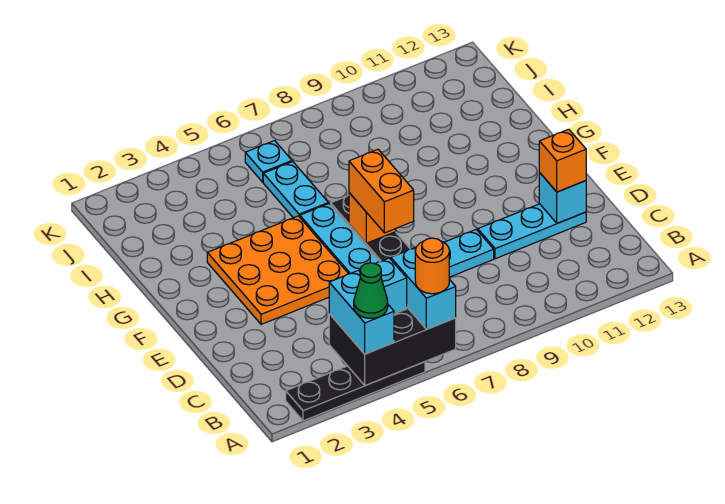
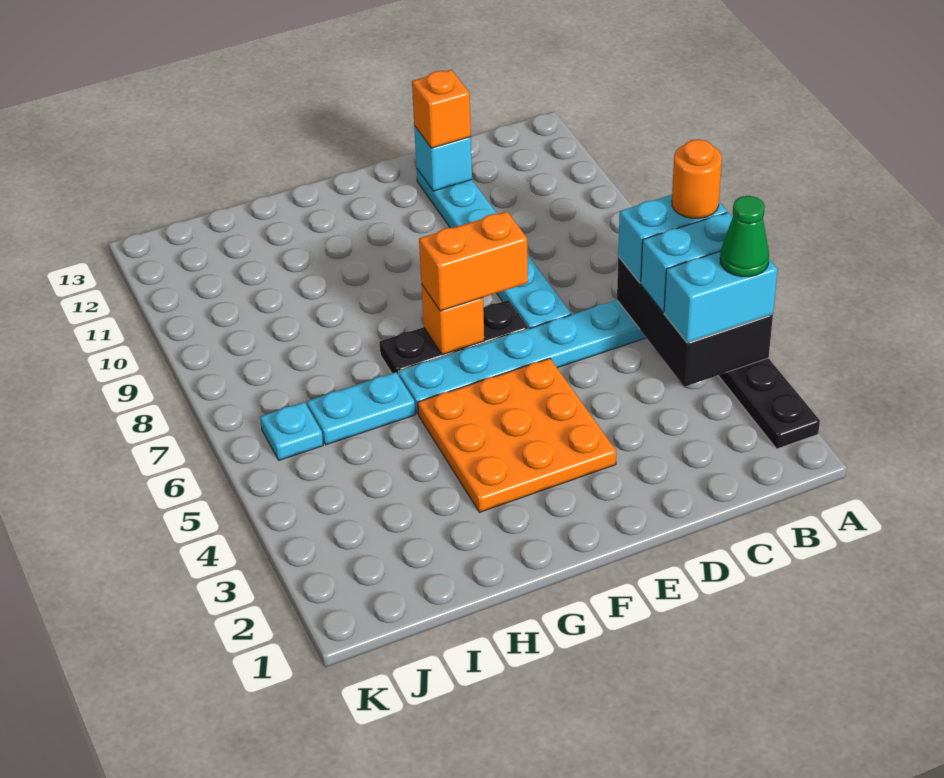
cyan 1x1 brick [376,258,407,314] -> cyan 1x2 brick [641,212,733,312]

